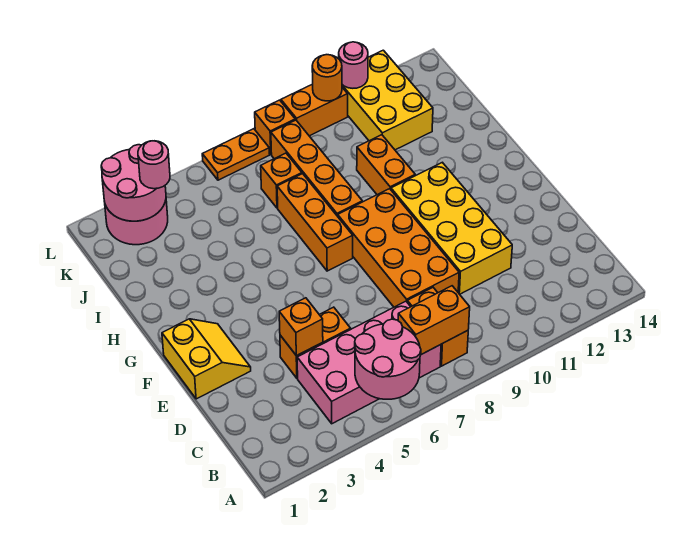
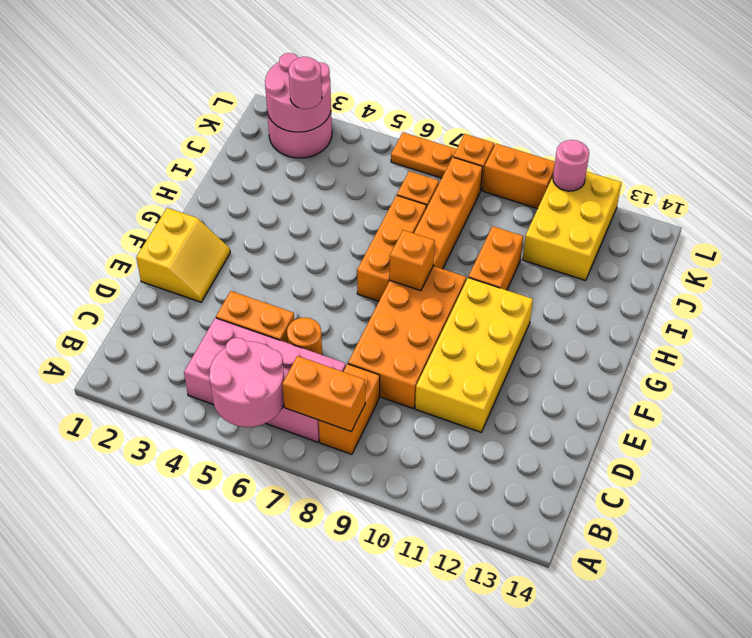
orange 1x1 brick [279,298,323,356] -> orange 1x1 brick moved to [390,230,435,291]
orange 1x1 round brick [312,55,342,101] -> orange 1x1 round brick moved to [287,318,322,355]

